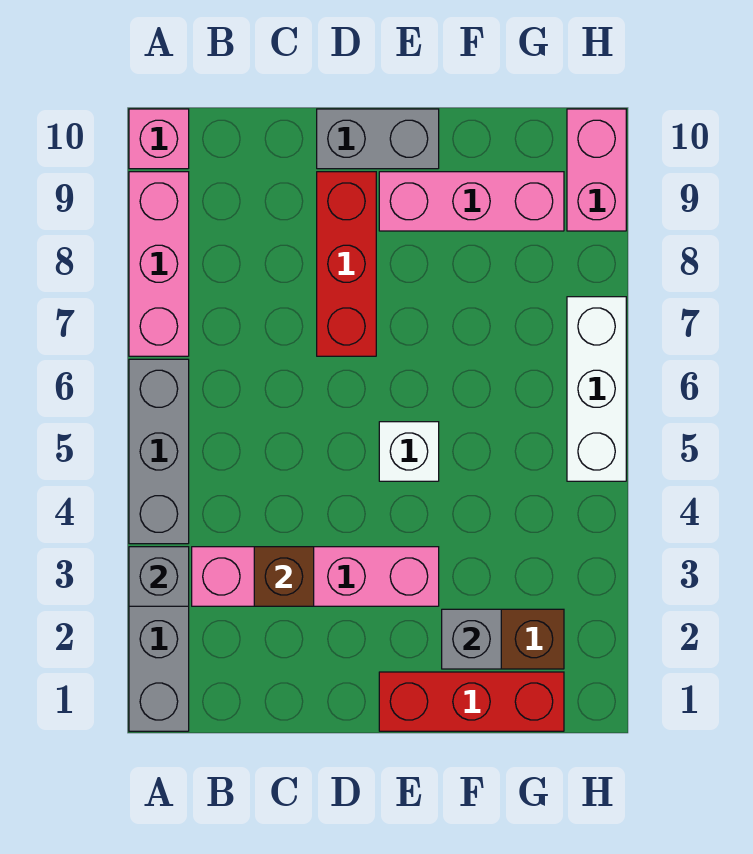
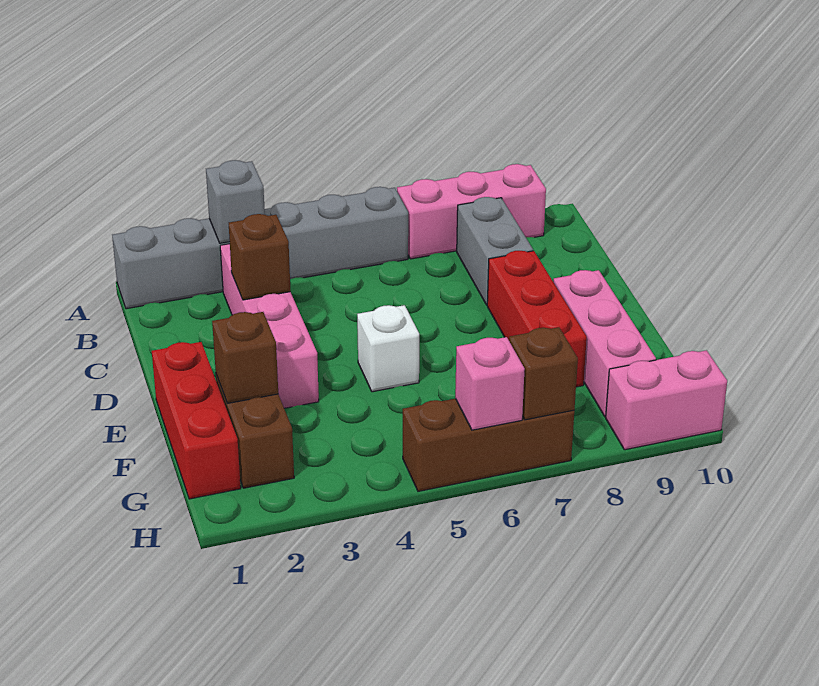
pink 1x1 brick [129,109,189,169] -> pink 1x1 brick moved to [455,337,525,430]
red 1x3 brick [317,172,376,356] -> red 1x3 brick turned to [487,251,587,387]
grey 1x2 brick [317,109,439,169] -> grey 1x2 brick moved to [457,197,533,305]
grey 1x1 brick [442,609,501,669] -> brown 1x1 brick [212,312,278,403]
white 1x3 brick [567,297,626,481] -> brown 1x3 brick [403,399,574,491]
none -> brown 1x1 brick [509,327,578,420]

